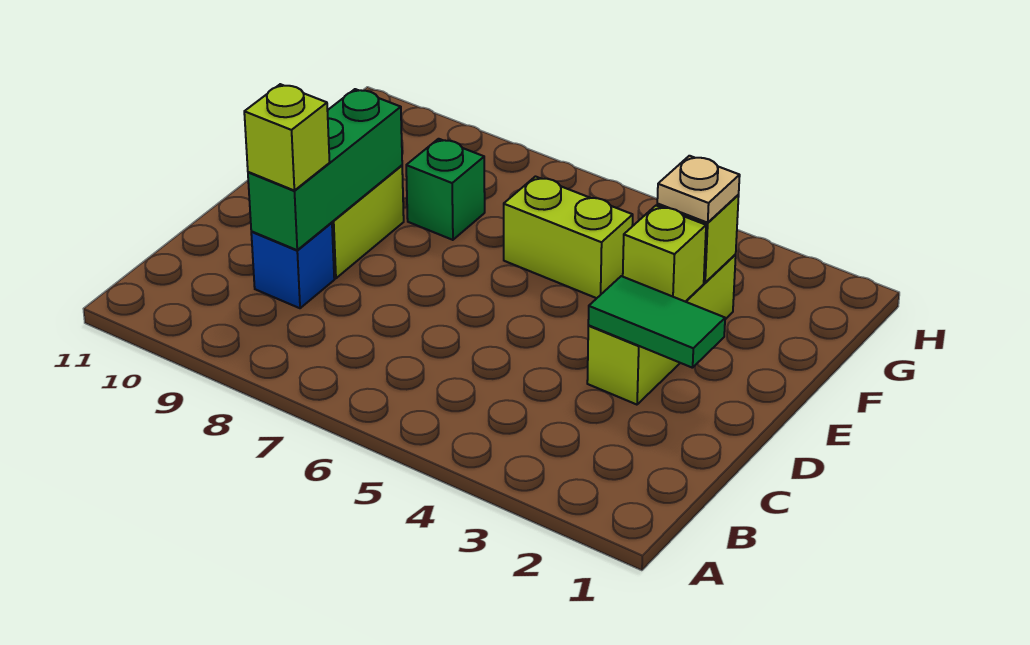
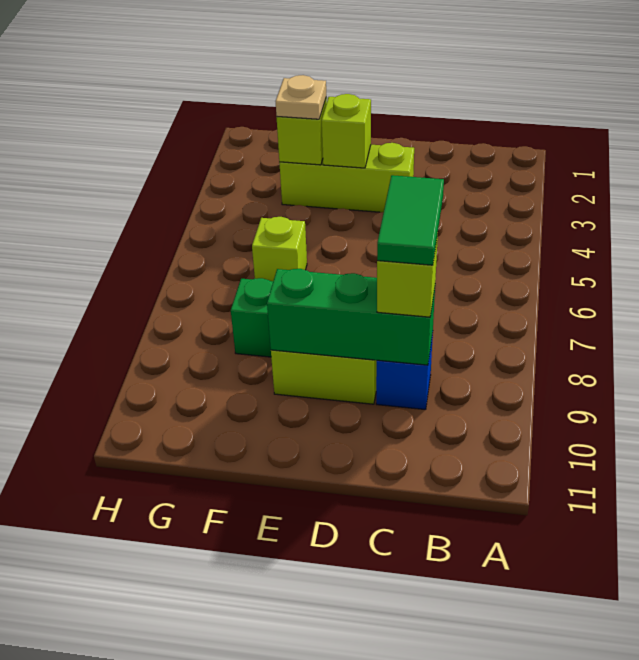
green 1x2 tile [588,276,725,368] -> green 1x2 tile moved to [377,175,444,265]
lime 1x2 brick [504,177,633,298] -> lime 1x1 brick [252,217,307,281]

